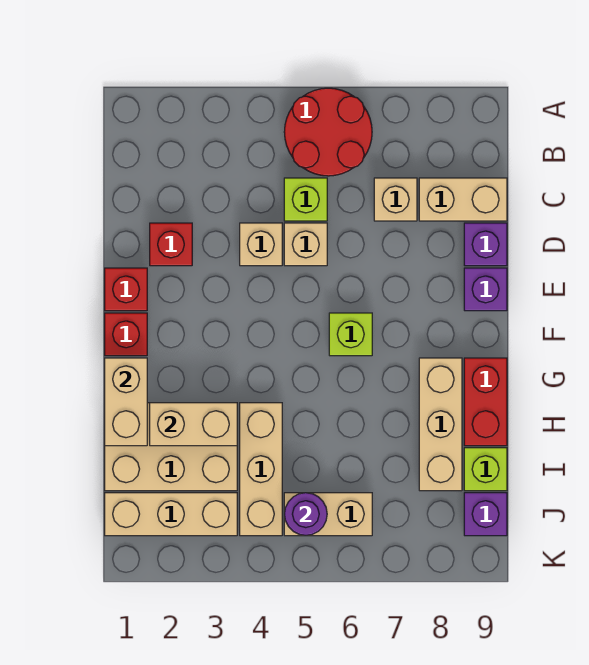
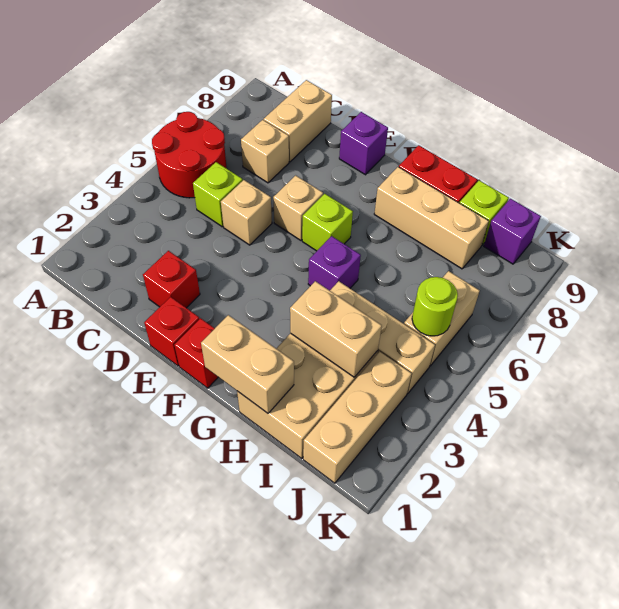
tan 1x1 brick [240,223,282,266] -> tan 1x1 brick moved to [273,175,323,240]
purple 1x1 brick [464,223,507,266] -> purple 1x1 brick moved to [308,236,361,290]
tan 1x2 brick [150,403,237,446] -> tan 1x2 brick turned to [290,281,382,377]
purple 1x1 round brick [284,493,327,536] -> lime 1x1 round brick [412,277,458,336]

